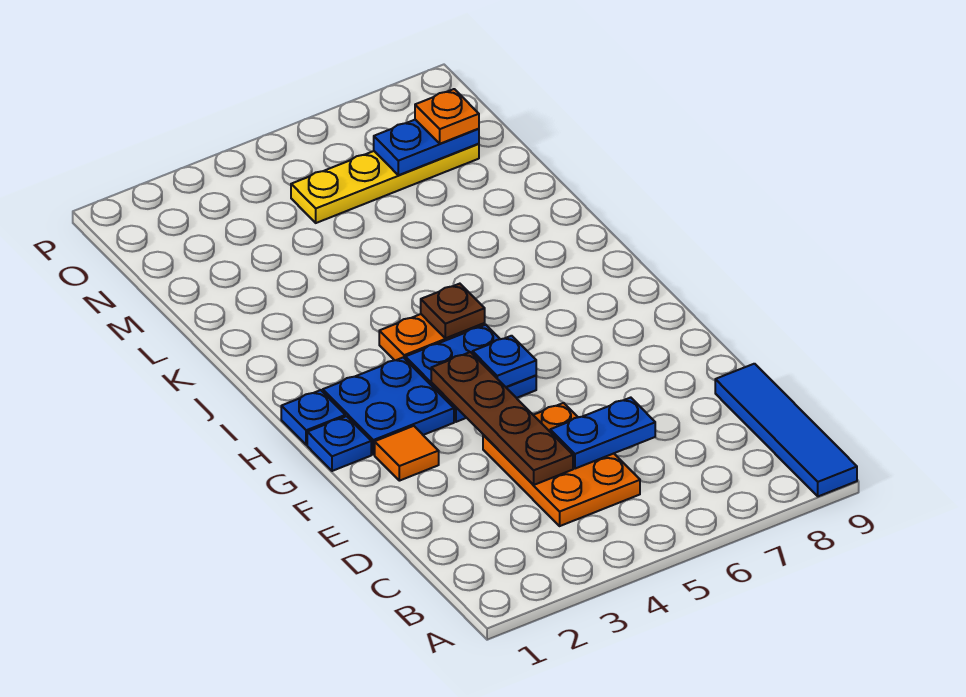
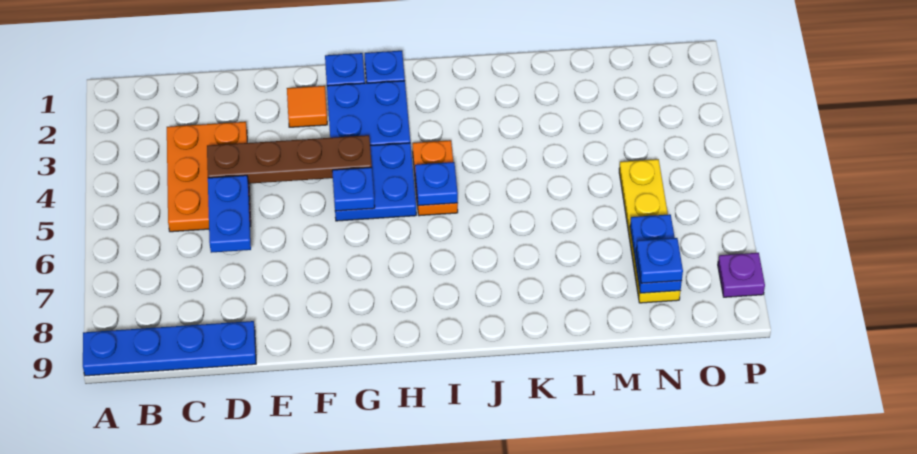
blue 1x4 tile [715,364,857,496] -> blue 1x4 plate [83,321,256,376]
orange 2x3 plate [483,403,640,526] -> orange 2x3 plate turned to [167,122,251,232]
brown 1x1 plate [421,284,485,338] -> blue 1x1 plate [415,162,458,206]
orange 1x1 plate [415,89,479,144] -> blue 1x1 plate [636,238,683,283]
none -> purple 1x1 plate [718,253,765,297]

